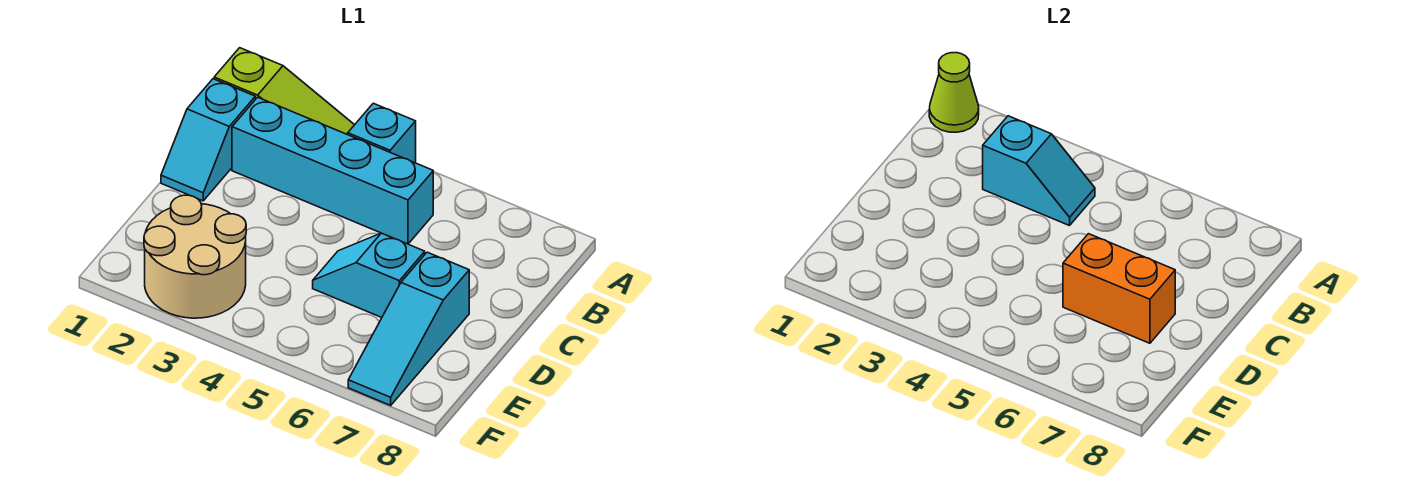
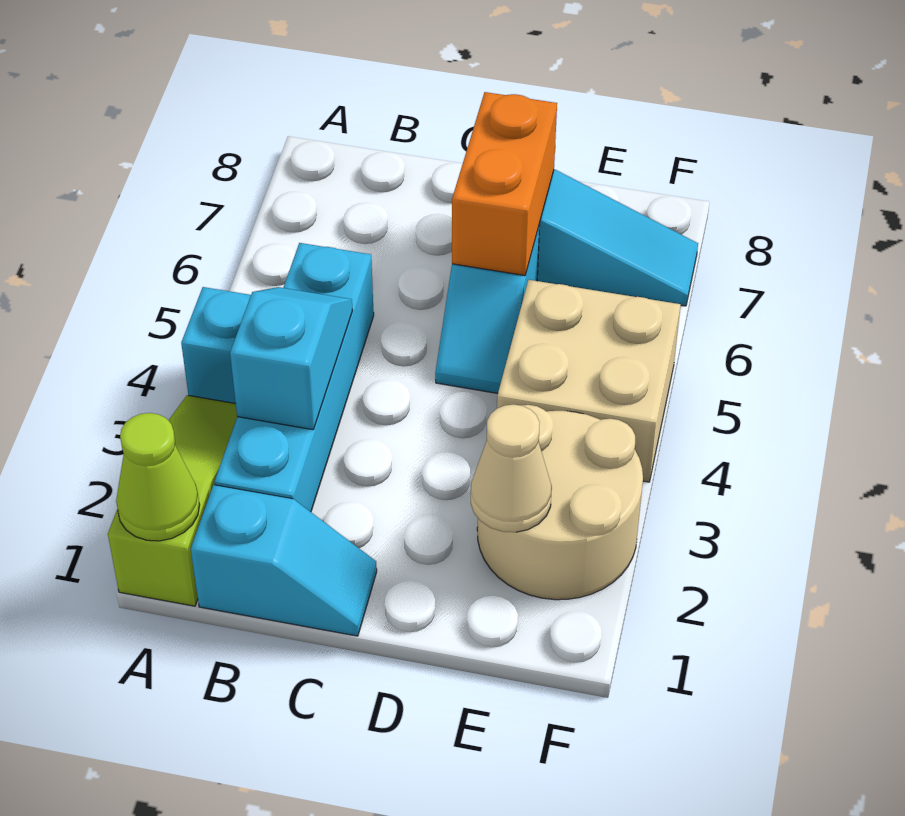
none -> tan 1x1 cone [471,404,552,532]
none -> tan 2x2 brick [497,280,681,482]

